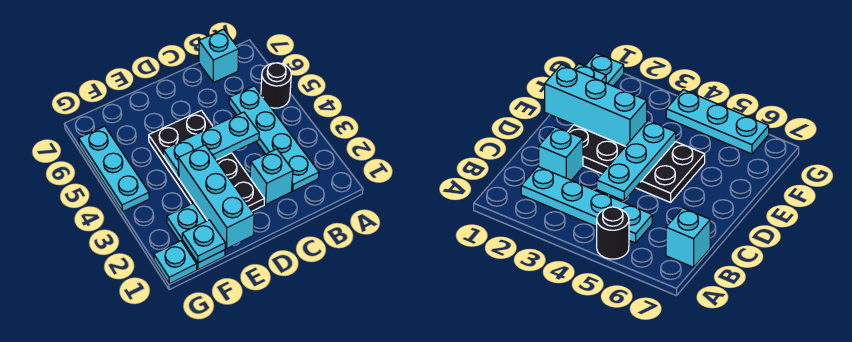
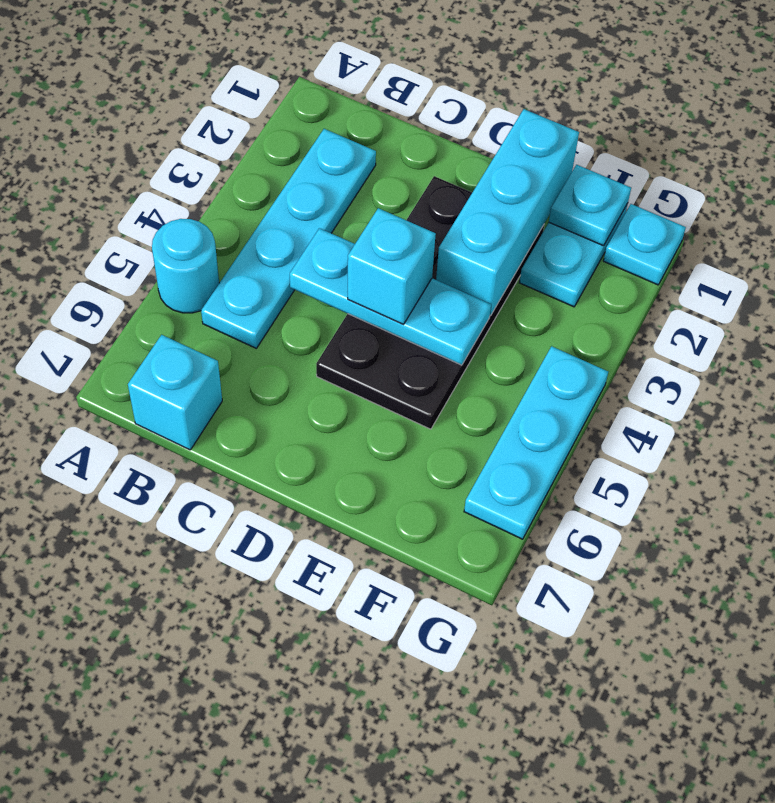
black 1x1 round brick [261,63,291,108] -> cyan 1x1 round brick [152,219,219,313]
cyan 1x1 brick [250,149,293,204] -> cyan 1x1 brick moved to [348,208,436,324]

